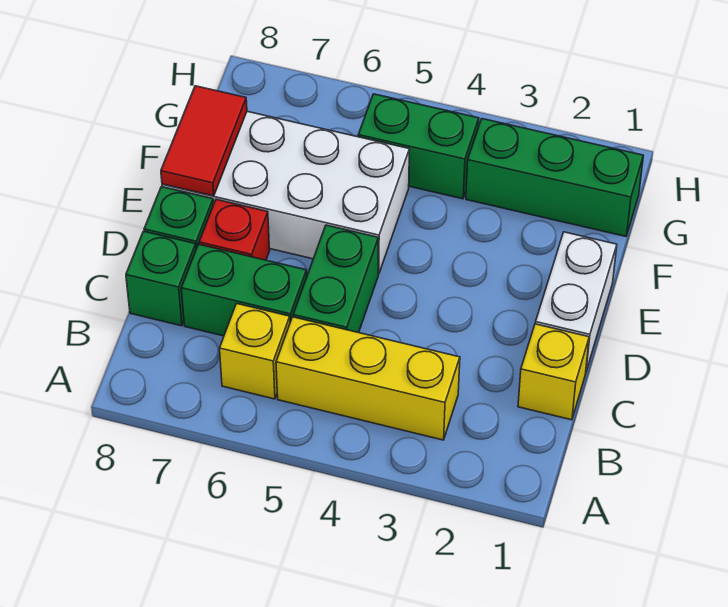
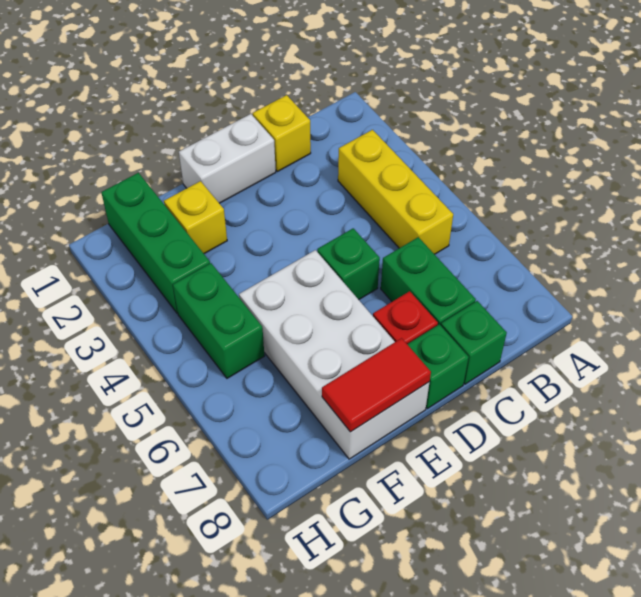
yellow 1x1 brick [220,304,290,399] -> yellow 1x1 brick moved to [164,181,227,254]
green 1x2 brick [293,225,378,333] -> green 1x1 brick [317,228,380,300]

